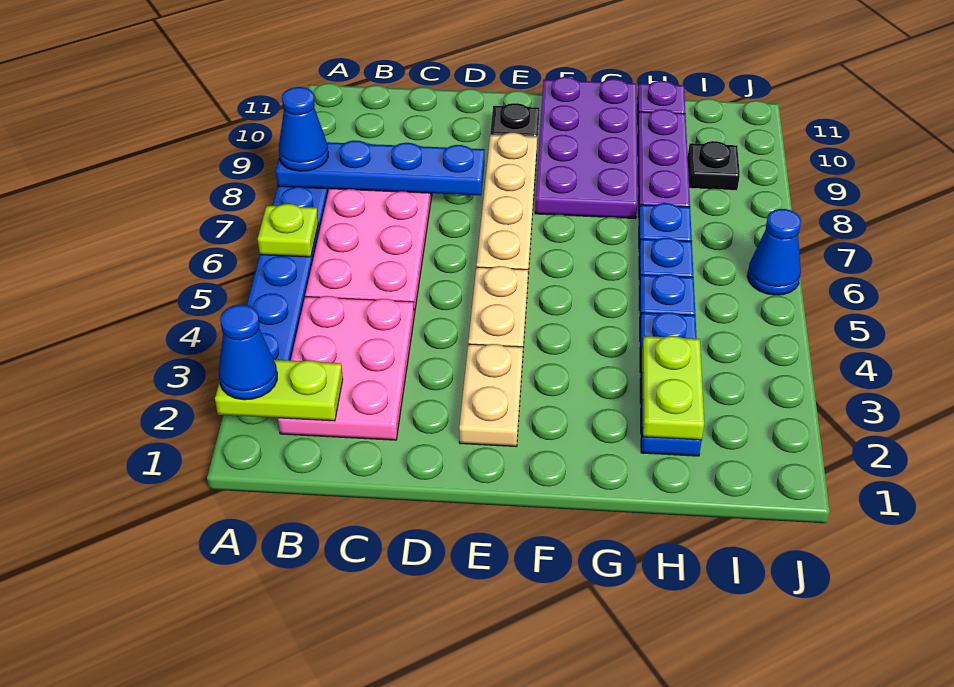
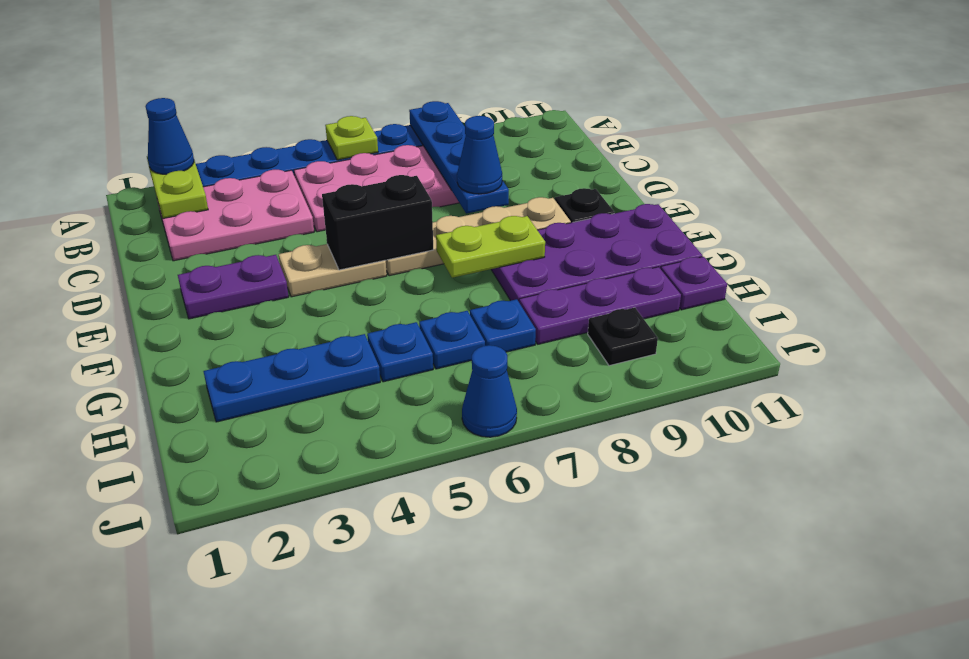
blue 1x1 cone [279,87,328,171] -> blue 1x1 cone moved to [457,116,503,194]
tan 1x2 plate [459,344,523,446] -> purple 1x2 plate [178,255,289,319]
none -> black 1x2 brick [322,175,433,270]
lime 1x2 plate [642,336,704,440] -> lime 1x2 plate moved to [436,216,545,278]

